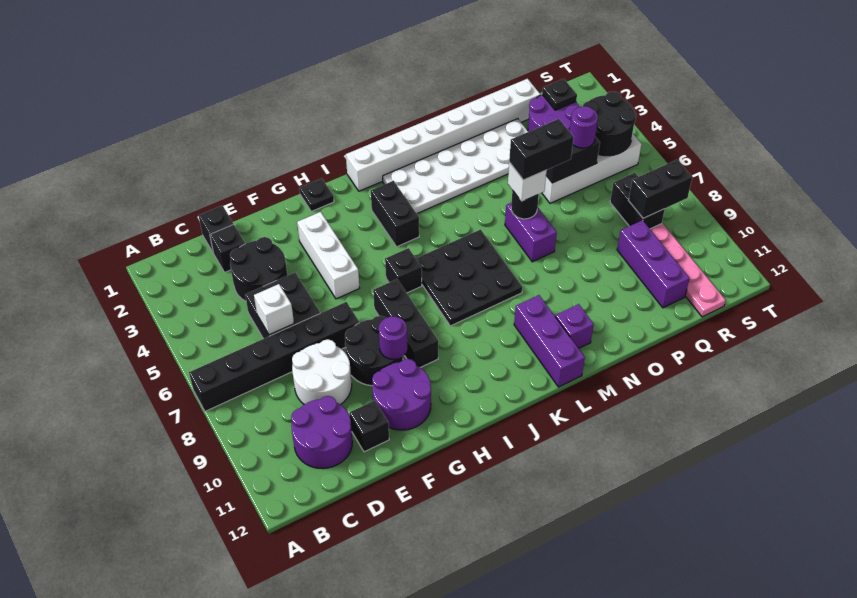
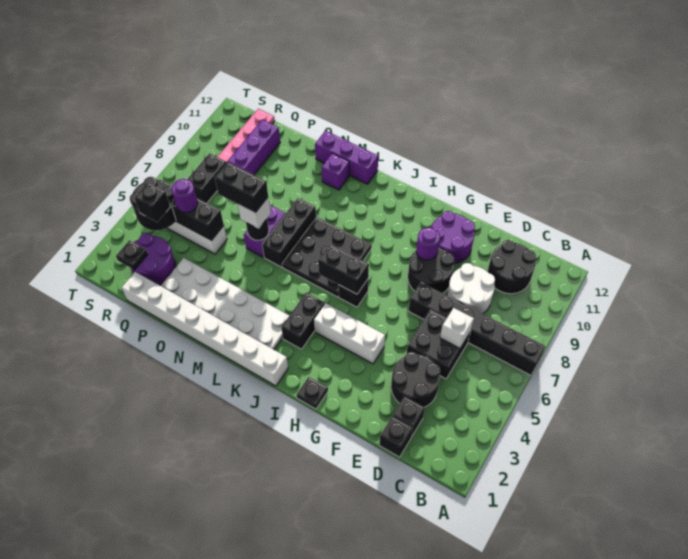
purple 2x2 round brick [291,396,353,469] -> black 2x2 round brick [488,240,536,294]
black 1x1 brick [349,400,389,452] -> black 1x1 brick moved to [134,182,170,222]
white 1x3 brick [297,212,359,299] -> white 1x3 brick turned to [314,303,385,364]
black 1x3 brick [373,279,438,367] -> black 1x3 brick moved to [262,198,316,267]
purple 1x3 brick [514,295,585,387] -> purple 1x3 brick turned to [315,131,378,184]
black 1x2 brick [628,160,692,218] -> black 1x2 brick moved to [318,244,369,294]

